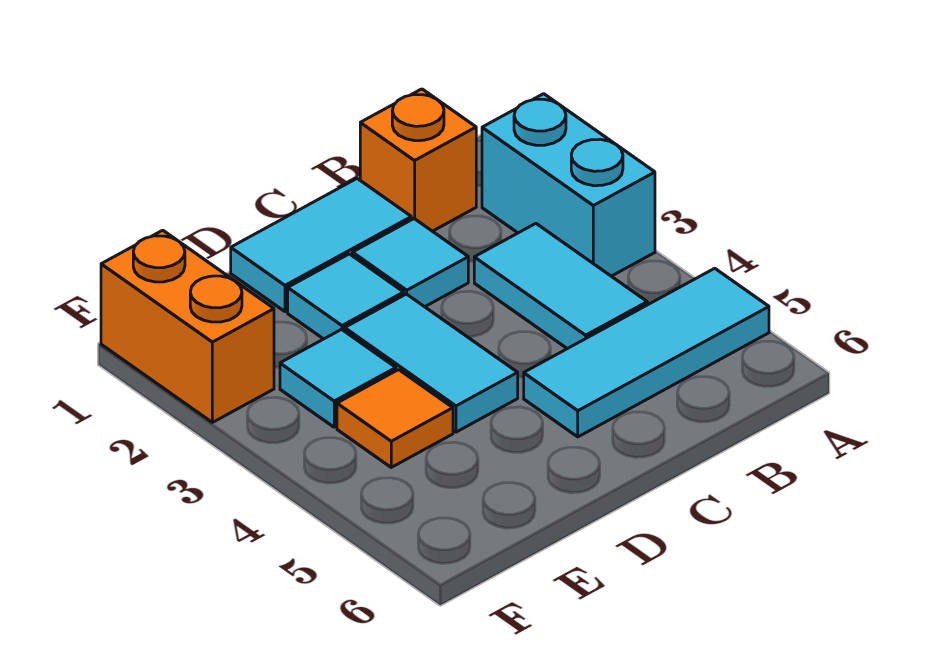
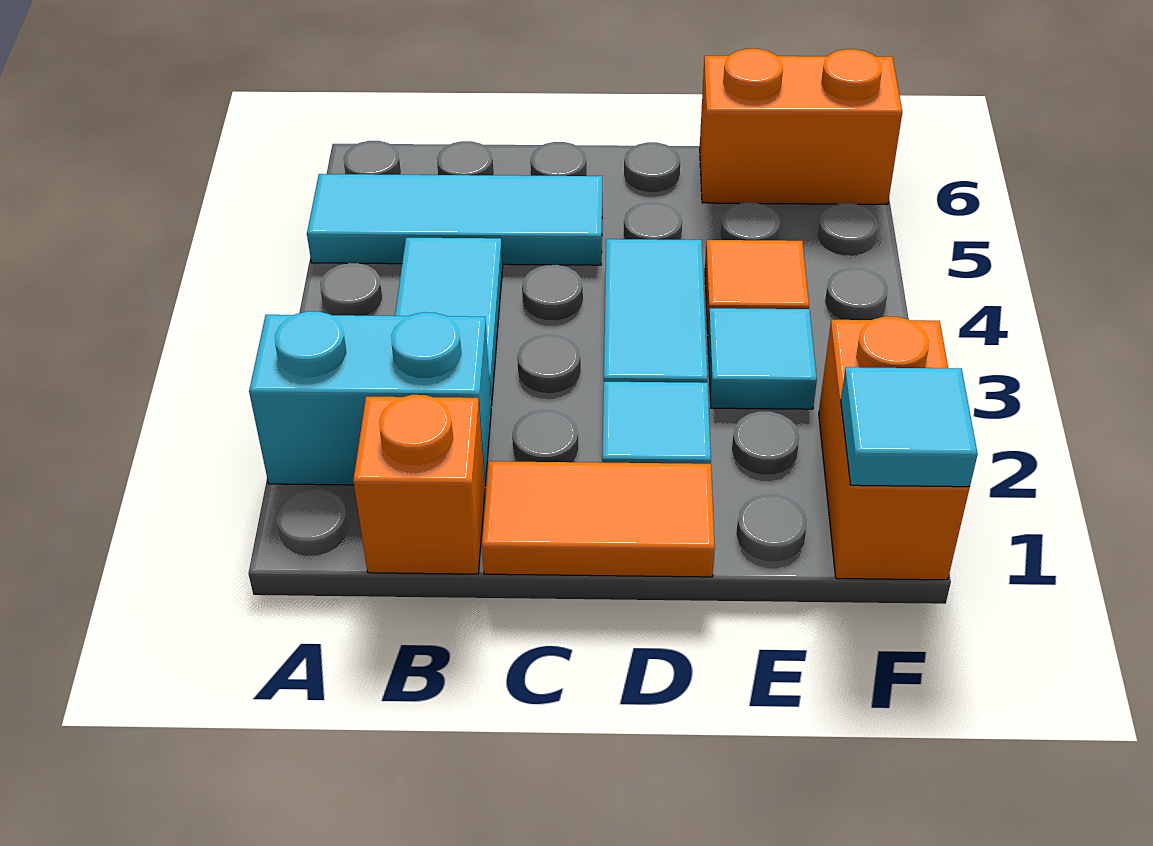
cyan 1x2 brick [482,94,655,276] -> cyan 1x2 brick turned to [249,311,491,485]
cyan 1x2 tile [231,179,411,312] -> orange 1x2 tile [482,461,715,577]
cyan 1x1 tile [352,219,468,307] -> cyan 1x1 tile moved to [841,367,978,487]
none -> orange 1x2 brick [700,49,902,204]

